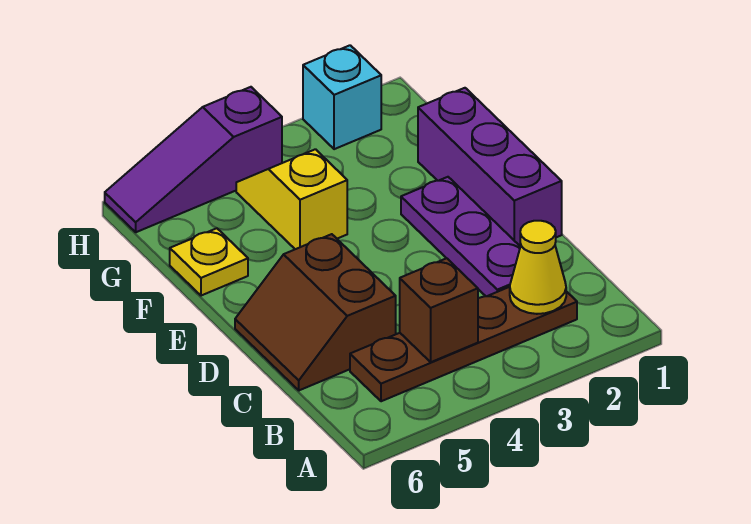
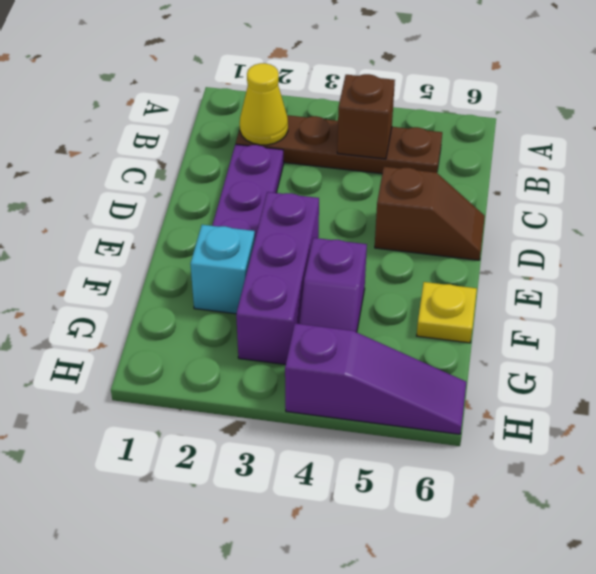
brown 2x2 slope [235,234,396,390] -> brown 1x2 slope [375,167,485,260]
purple 1x3 brick [418,88,562,246] -> purple 1x3 brick moved to [236,192,319,365]
yellow 1x2 slope [236,149,347,249] -> purple 1x2 slope [299,238,367,332]
cyan 1x1 brick [303,45,381,149] -> cyan 1x1 brick moved to [190,225,255,314]

